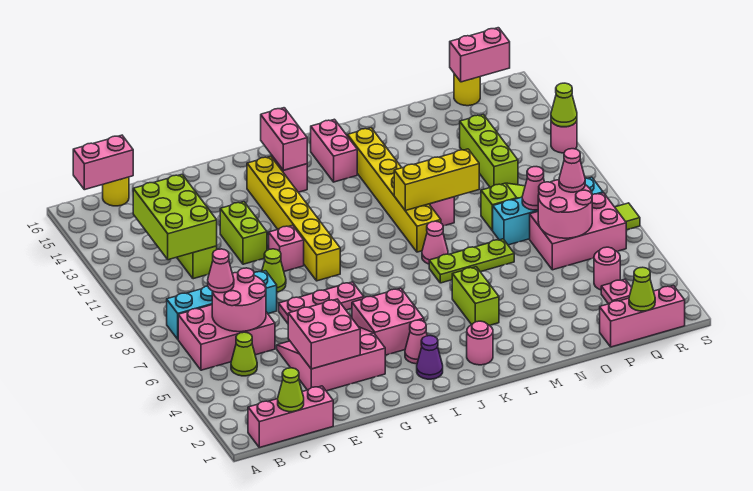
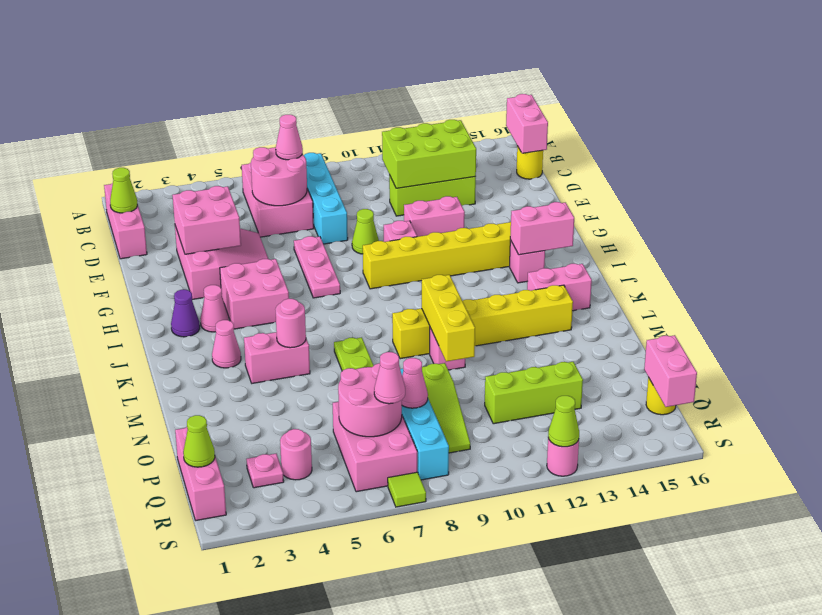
lime 1x1 cone [231,332,257,376] -> none
lime 1x2 brick [220,202,267,264] -> pink 1x2 brick [404,196,465,237]
pink 1x1 round brick [467,321,493,365] -> pink 1x1 round brick moved to [275,299,306,348]
lime 1x2 brick [452,267,499,325] -> pink 1x2 brick [244,332,310,383]
pink 1x1 cone [422,221,448,264] -> pink 1x1 cone moved to [212,320,241,368]

